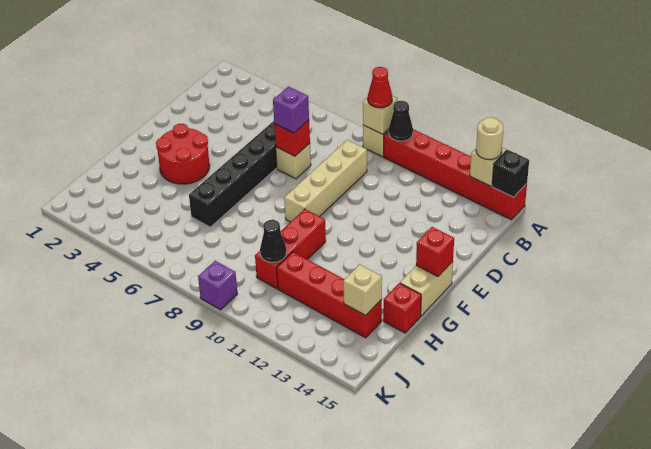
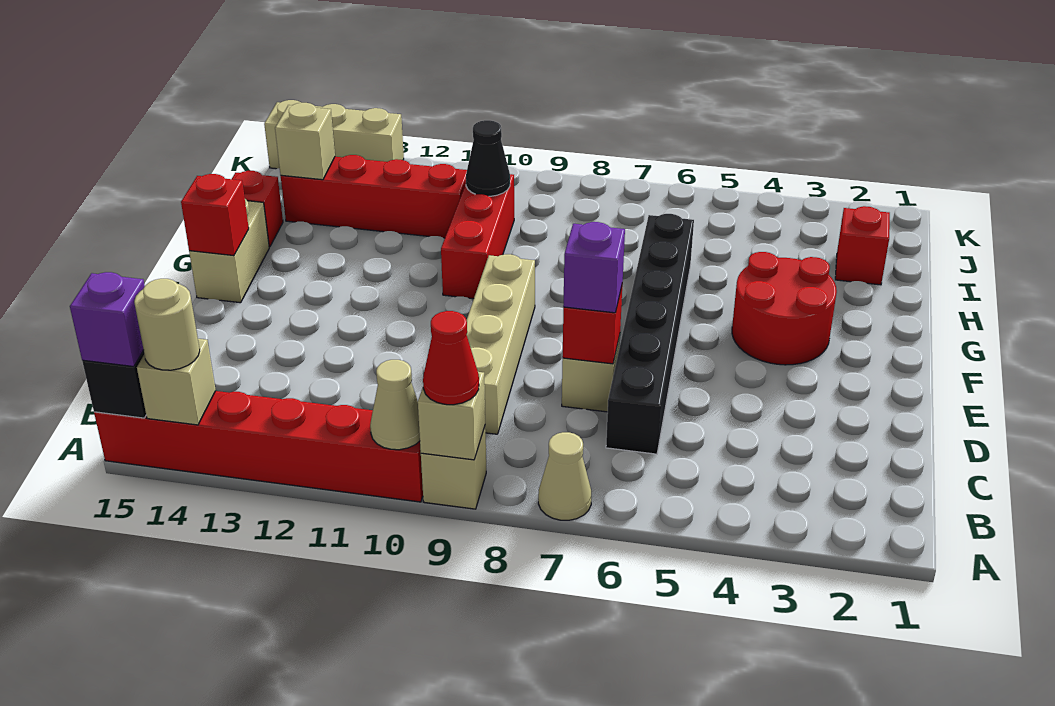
none -> tan 1x1 cone [538,432,591,520]
black 1x1 cone [389,101,413,141] -> tan 1x1 cone [370,360,420,450]
none -> red 1x1 brick [835,206,890,285]
purple 1x1 brick [198,261,237,310] -> purple 1x1 brick moved to [70,272,145,367]
none -> tan 1x3 brick [264,100,404,169]

